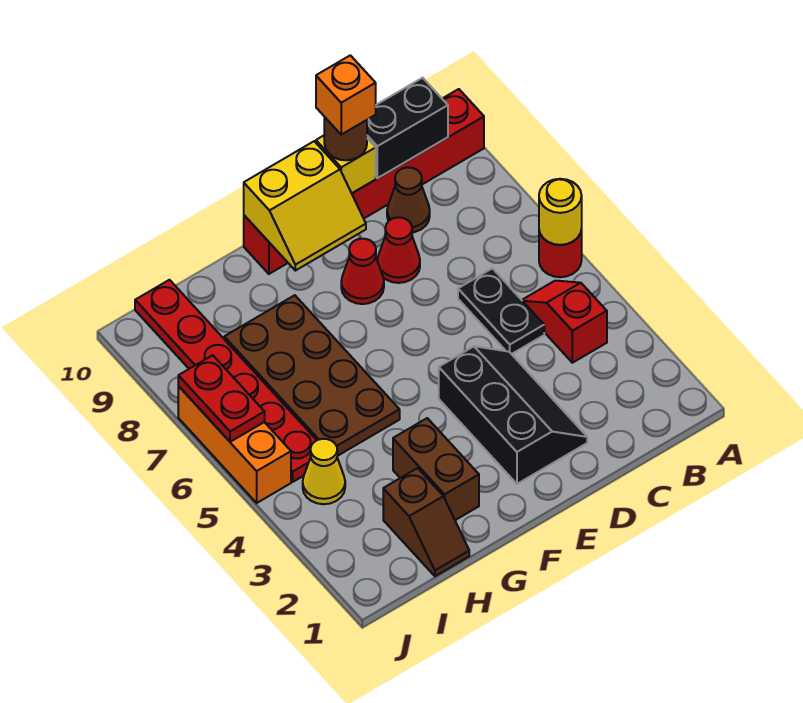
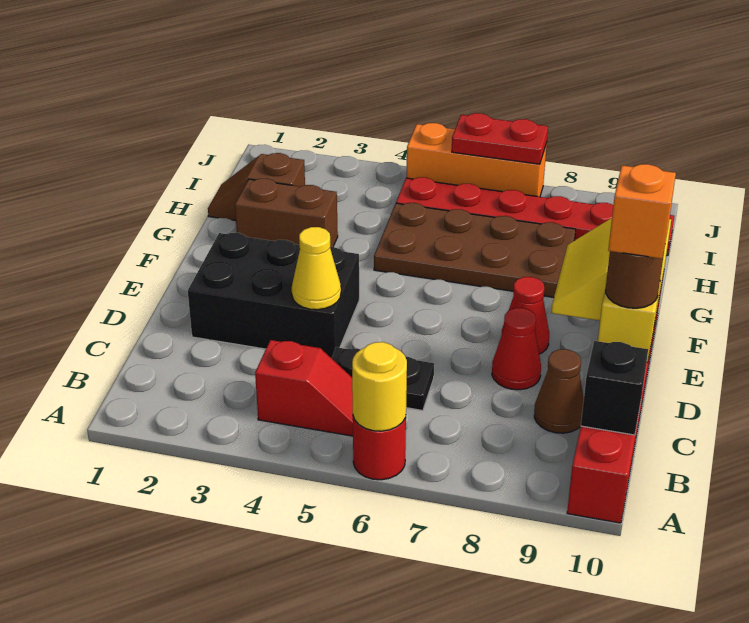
black 1x2 brick [367,78,448,178] -> black 1x1 brick [581,341,648,435]
black 2x3 slope [439,346,587,484] -> black 2x3 brick [188,233,359,358]
yellow 1x1 cone [303,439,345,504] -> yellow 1x1 cone moved to [292,227,341,310]

